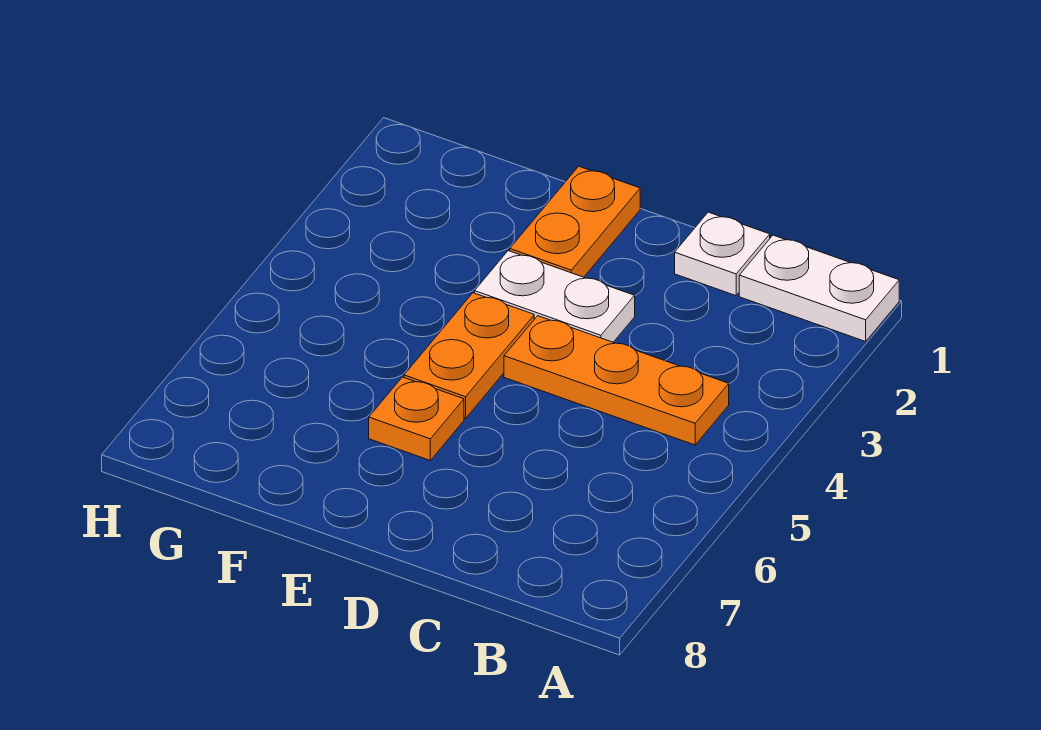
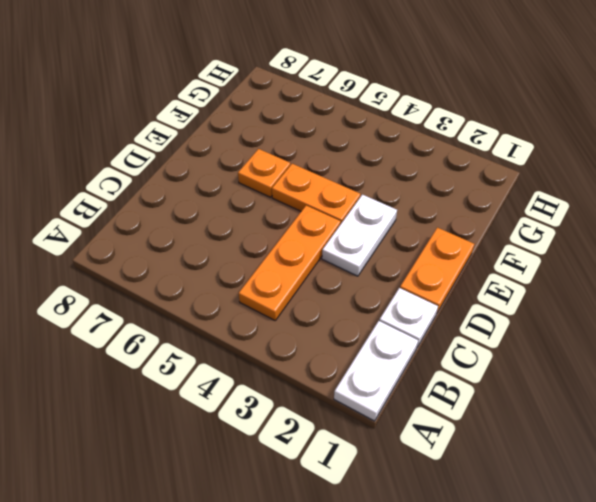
orange 1x2 plate [510,166,640,277] -> orange 1x2 plate turned to [400,227,474,314]

